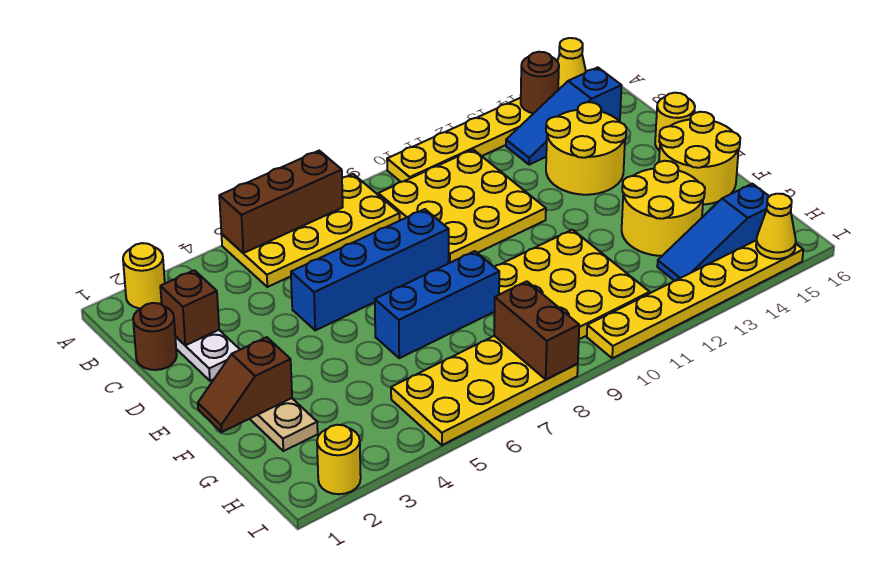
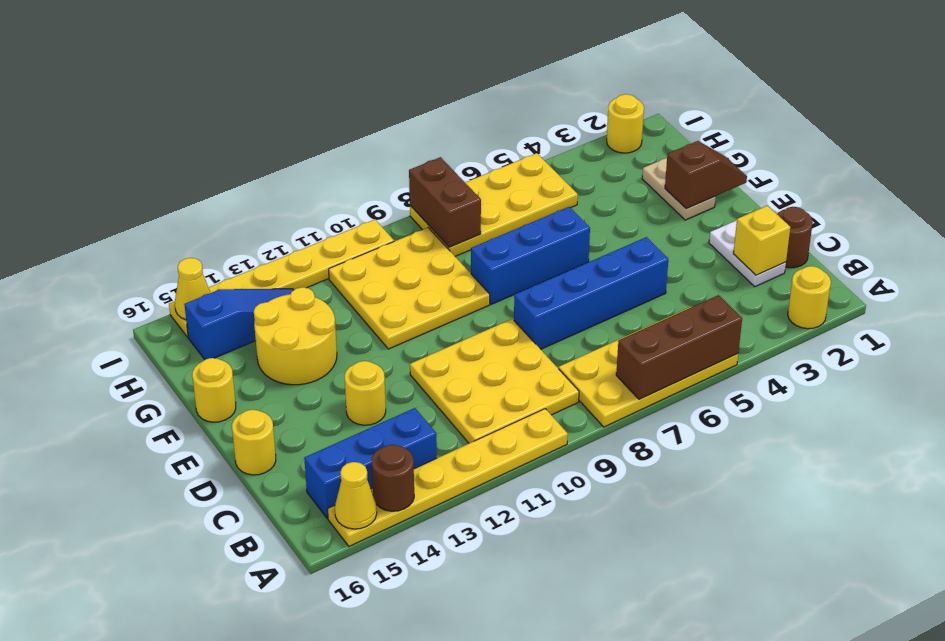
blue 1x3 slope [506,67,621,165] -> blue 1x3 brick [304,408,437,518]
brown 1x1 brick [160,270,219,345] -> yellow 1x1 brick [733,206,790,275]
yellow 2x2 round brick [546,102,627,195] -> yellow 1x1 round brick [344,361,386,425]
yellow 2x2 round brick [659,112,740,205] -> yellow 1x1 round brick [192,358,236,422]

